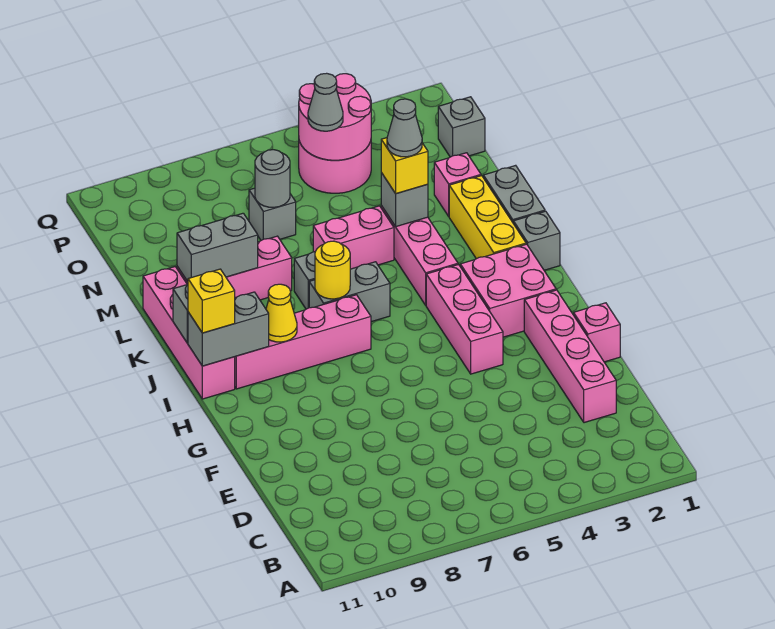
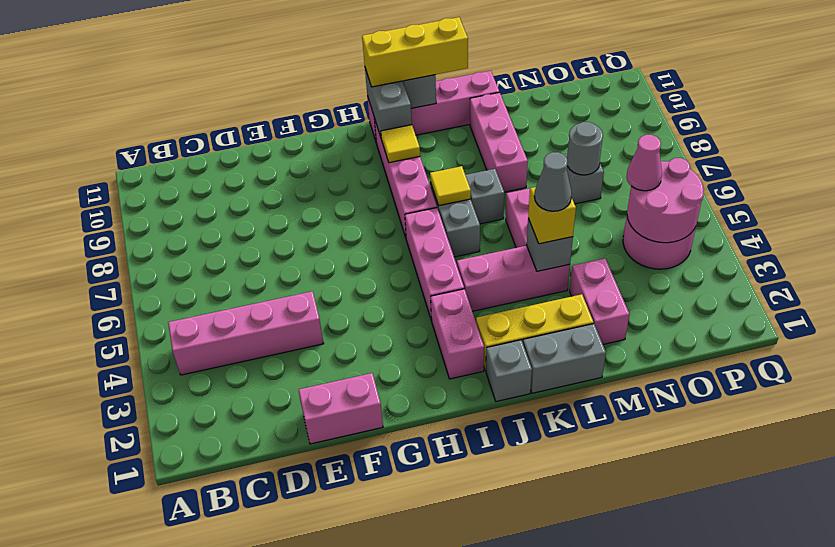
pink 1x4 brick [524,290,616,423] -> pink 1x4 brick moved to [168,291,324,375]
pink 1x1 brick [574,303,620,362] -> pink 1x2 brick [299,373,383,444]
pink 1x3 brick [426,265,503,374] -> pink 1x3 brick turned to [405,208,464,320]
pink 2x2 brick [460,244,556,337] -> pink 1x2 brick [431,289,484,379]
yellow 1x1 cone [266,284,297,342] -> yellow 1x1 tile [381,125,420,163]
yellow 1x1 brick [188,269,235,333] -> yellow 1x3 brick [362,17,468,87]
yellow 1x1 round brick [315,241,350,299] -> yellow 1x1 tile [430,166,471,206]
grey 1x2 brick [177,213,258,282] -> none
pink 1x1 brick [434,153,481,216] -> pink 1x2 brick [570,259,629,344]
grey 1x1 brick [438,97,485,157] -> none
grey 1x1 cone [308,73,343,131] -> pink 1x1 cone [626,135,662,191]

